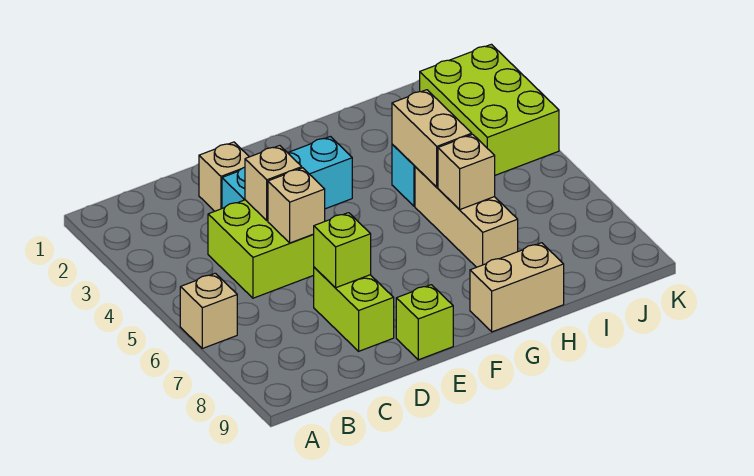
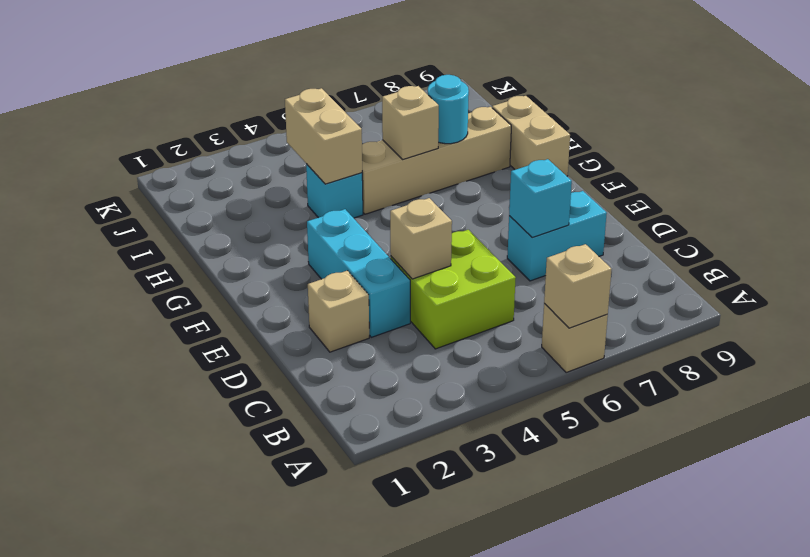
tan 1x1 brick [268,168,325,243] -> tan 1x1 brick moved to [544,244,612,328]
lime 1x2 brick [313,267,394,351] -> cyan 1x2 brick [507,191,607,281]
lime 1x1 brick [314,213,371,288] -> cyan 1x1 brick [509,159,572,237]
lime 1x1 brick [396,285,453,360] -> none
tan 1x2 brick [392,90,472,187] -> tan 1x2 brick turned to [285,88,362,184]
tan 1x3 brick [415,167,518,267] -> tan 1x4 brick [362,107,511,214]
none -> cyan 1x1 round brick [428,75,469,144]
lime 2x3 brick [420,44,559,175] -> none

